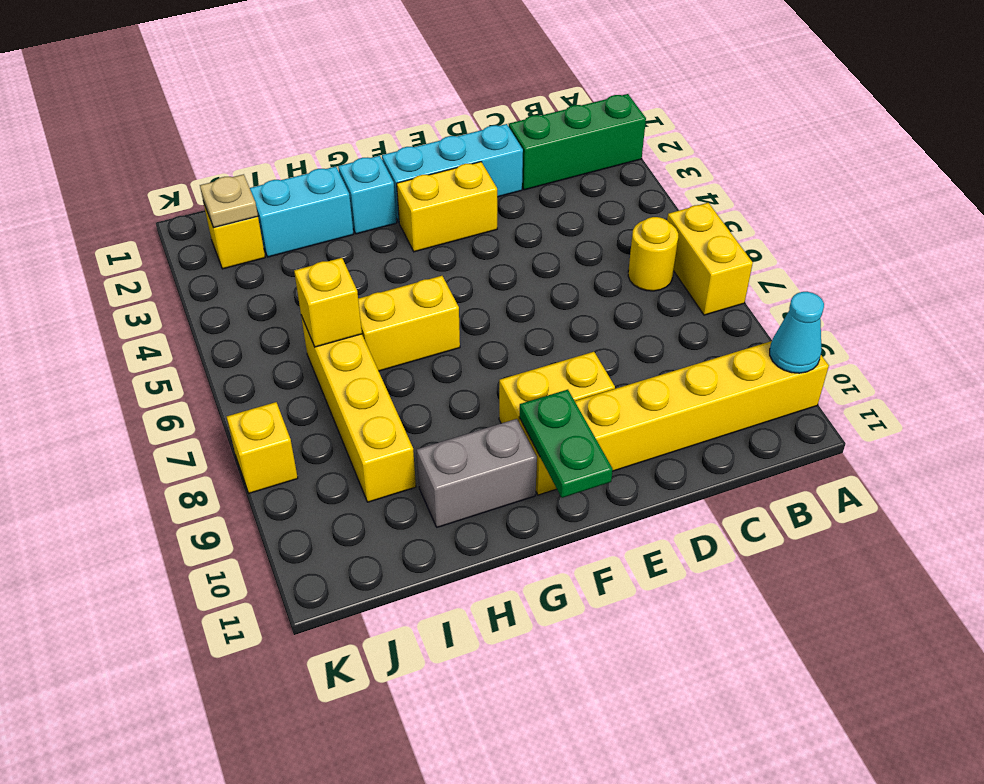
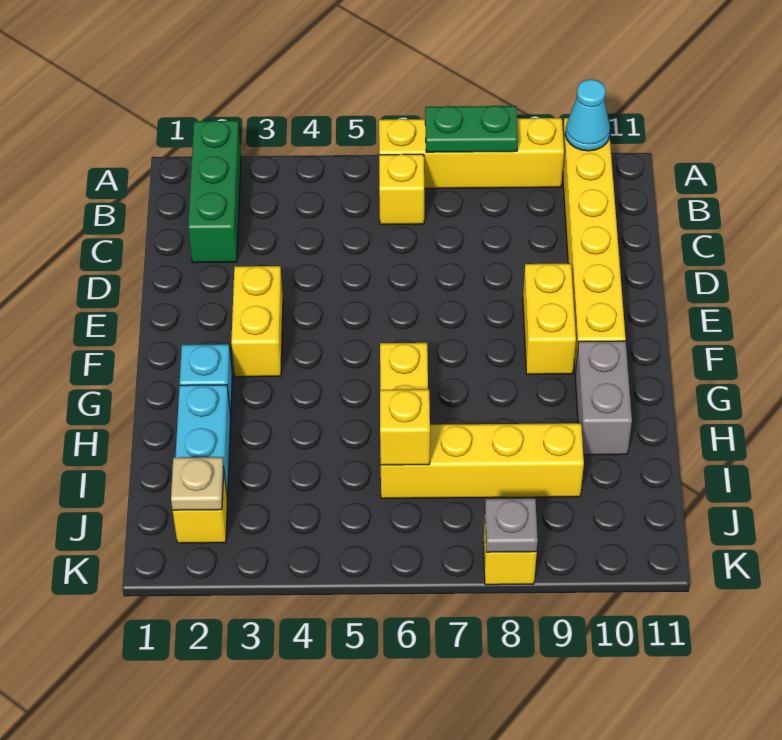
yellow 1x2 brick [667,203,753,315] -> yellow 1x4 brick [379,118,564,188]
yellow 1x1 round brick [628,217,678,291] -> yellow 1x1 brick [379,154,424,224]
cyan 1x3 brick [382,124,523,222] -> none
green 1x2 plate [519,390,613,498] -> green 1x2 plate moved to [425,106,518,152]
none -> grey 1x1 plate [485,498,538,552]

